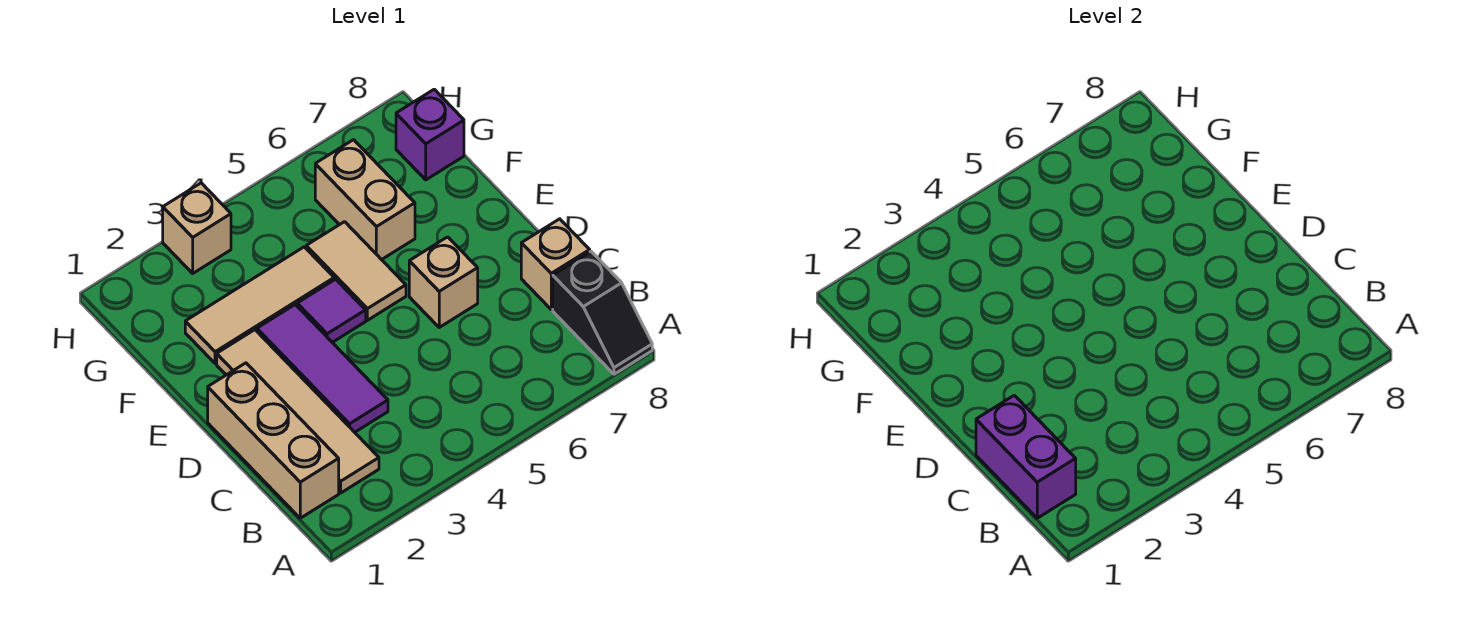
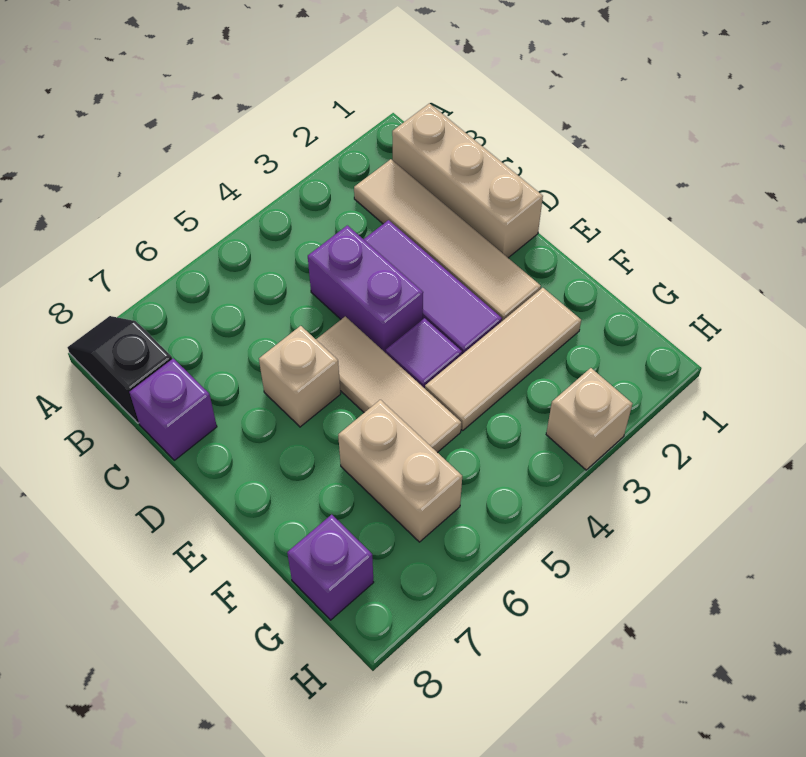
purple 1x2 brick [976,395,1076,518] -> purple 1x2 brick moved to [308,225,423,353]
tan 1x1 brick [521,219,590,309] -> purple 1x1 brick [130,358,217,460]
tan 1x2 tile [306,222,406,320] -> tan 1x3 tile [316,316,461,453]

